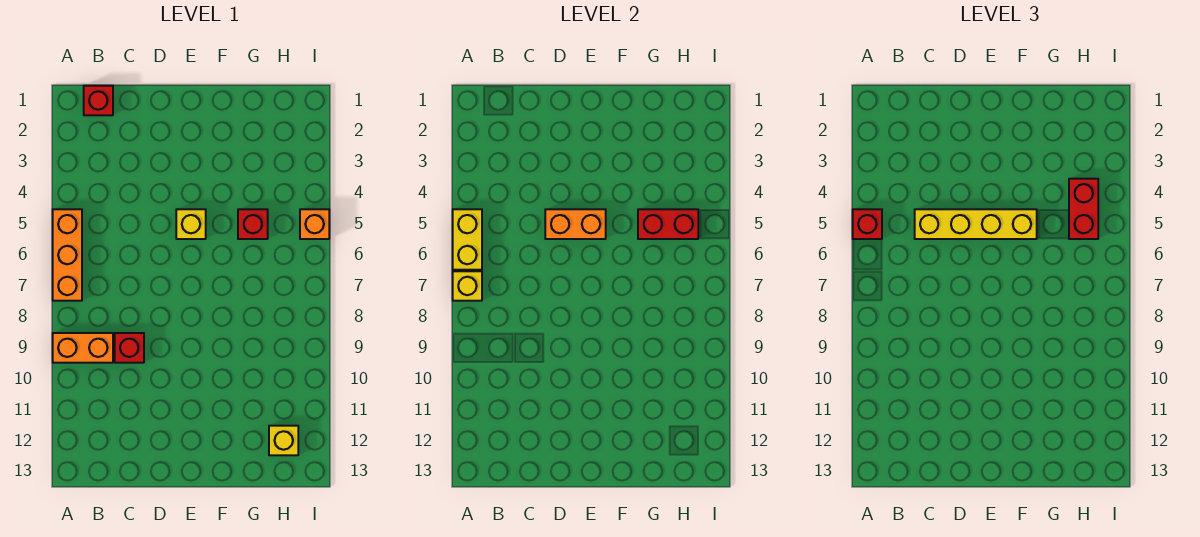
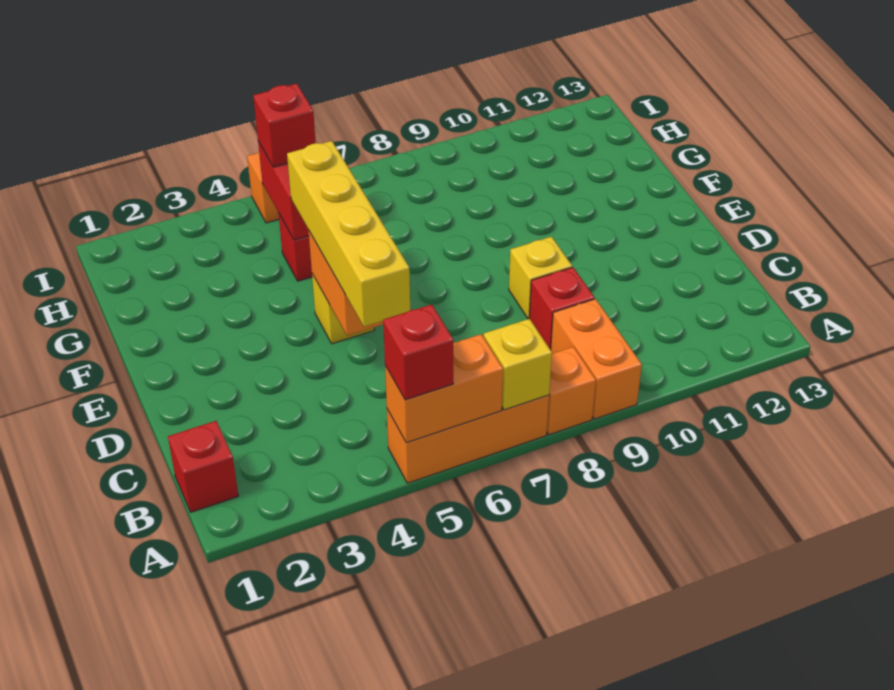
yellow 1x2 brick [453,209,482,270] -> orange 1x2 brick [385,334,503,443]
none -> orange 1x1 brick [547,347,596,435]
red 1x2 brick [1069,179,1098,239] -> red 1x1 brick [253,84,316,167]
yellow 1x1 brick [269,426,298,455] -> yellow 1x1 brick moved to [509,237,572,319]

